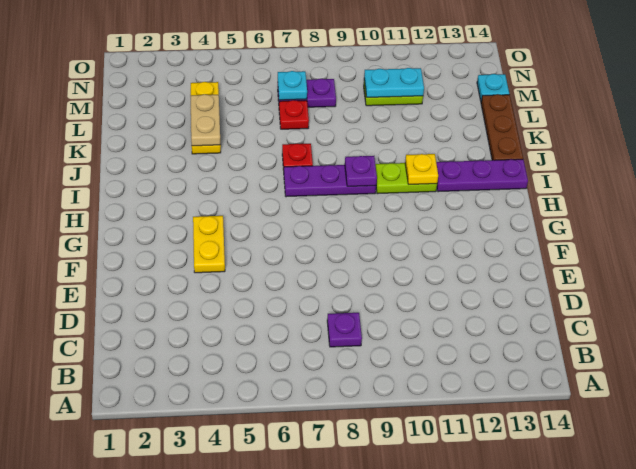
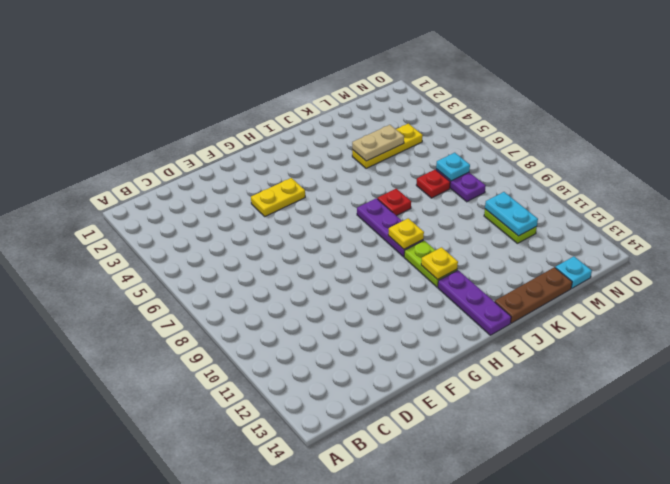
purple 1x1 plate [327,313,362,347] -> none
purple 1x1 plate [345,156,377,186] -> yellow 1x1 plate [388,218,424,249]

